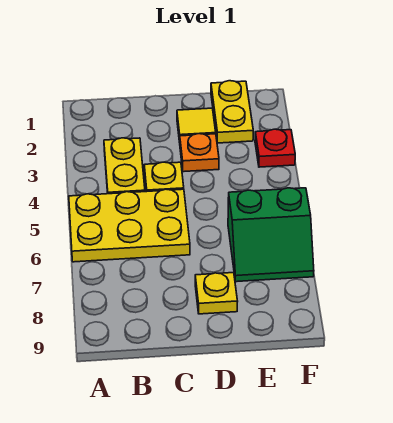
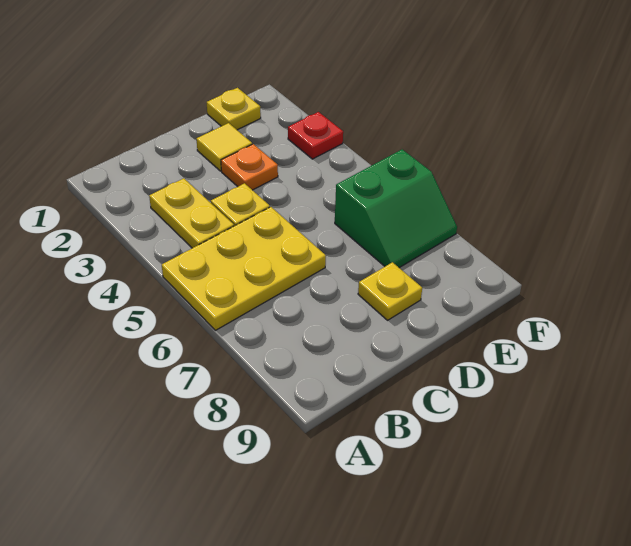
yellow 1x2 plate [211,81,253,143] -> yellow 1x1 plate [207,88,261,130]

